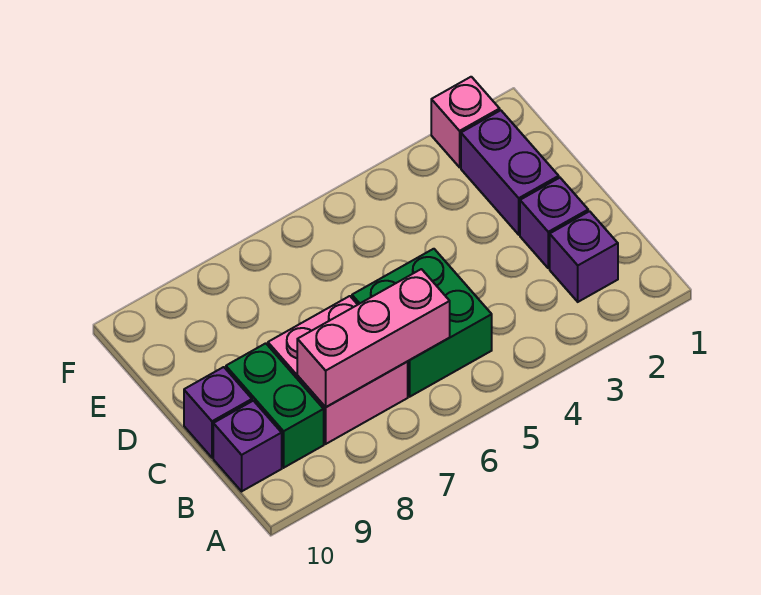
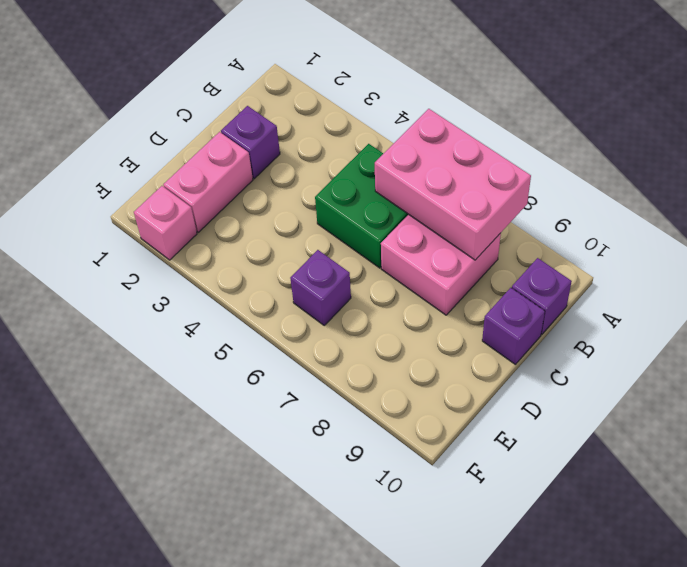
purple 1x1 brick [550,211,618,302] -> purple 1x1 brick moved to [290,250,351,325]
pink 1x3 brick [297,269,450,407] -> pink 2x3 brick [375,109,531,260]
green 1x2 brick [226,343,324,468] -> none
purple 1x2 brick [461,110,559,235] -> pink 1x2 brick [163,132,253,232]

